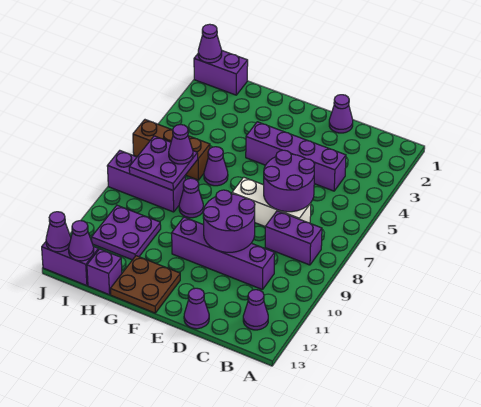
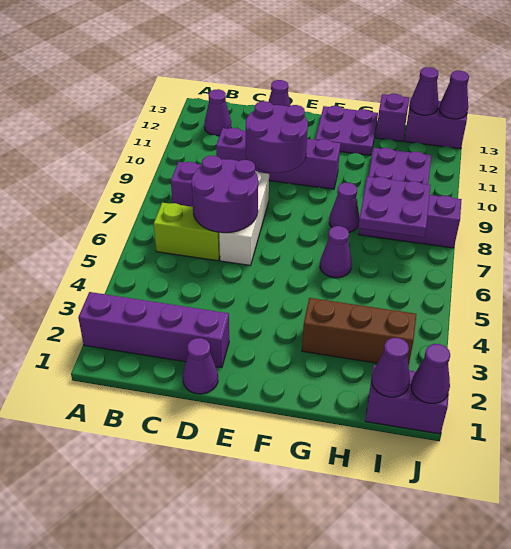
none -> lime 1x2 brick [154,203,220,261]
purple 1x4 brick [246,122,346,191] -> purple 1x4 brick moved to [78,292,229,368]
white 1x3 brick [232,177,311,226] -> white 1x3 brick turned to [219,171,269,265]
brown 2x2 plate [110,256,180,313] -> purple 2x2 plate [316,106,378,156]
brown 1x3 brick [133,120,210,180] -> brown 1x3 brick moved to [302,298,416,366]
purple 1x1 cone [169,125,193,164] -> purple 1x1 cone moved to [372,338,410,397]

